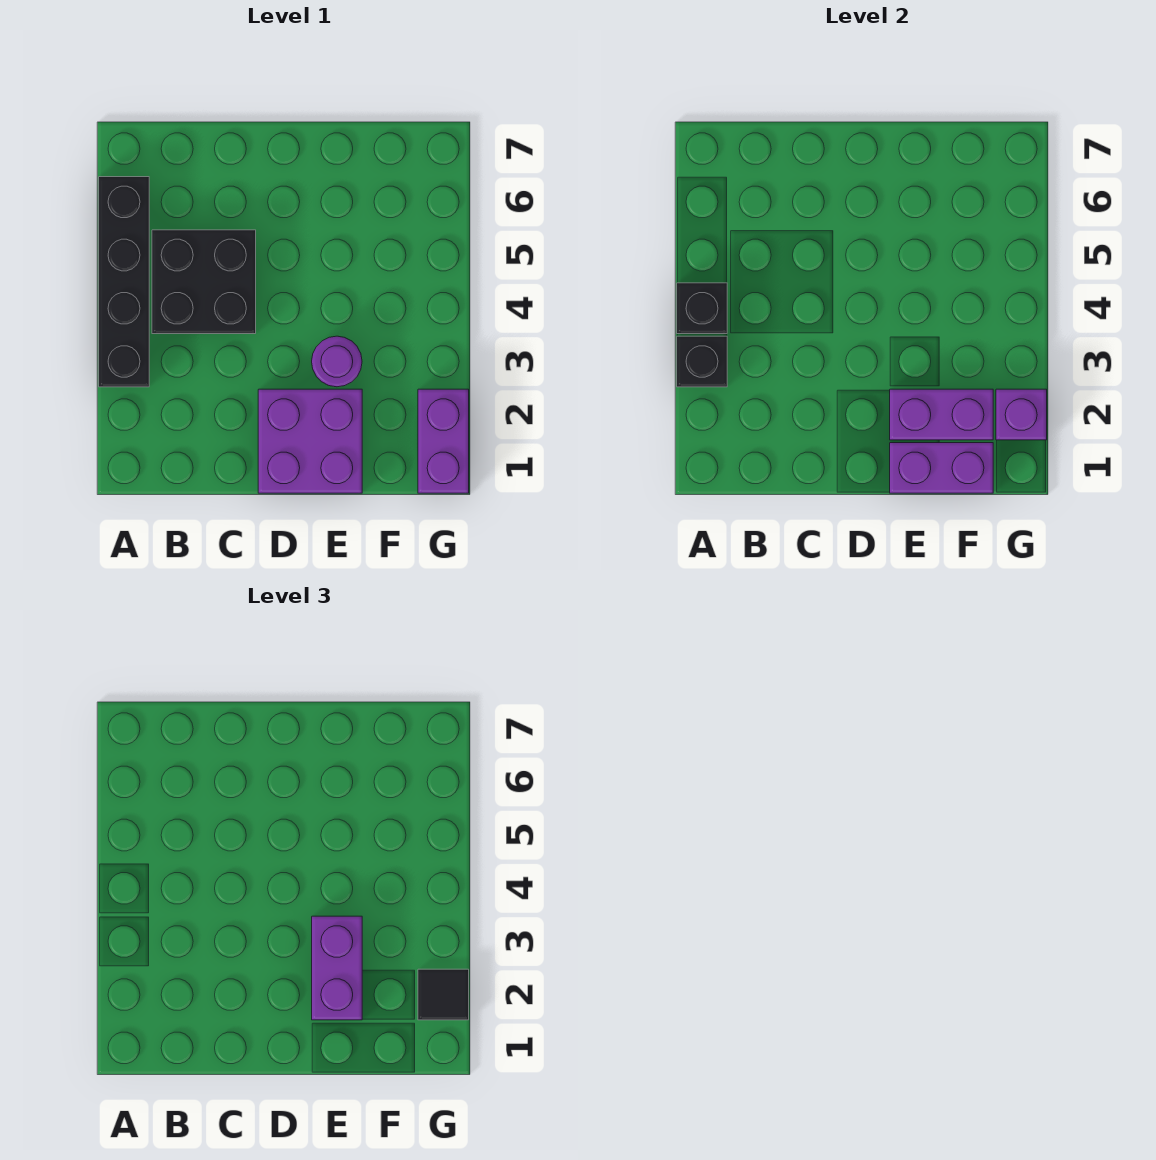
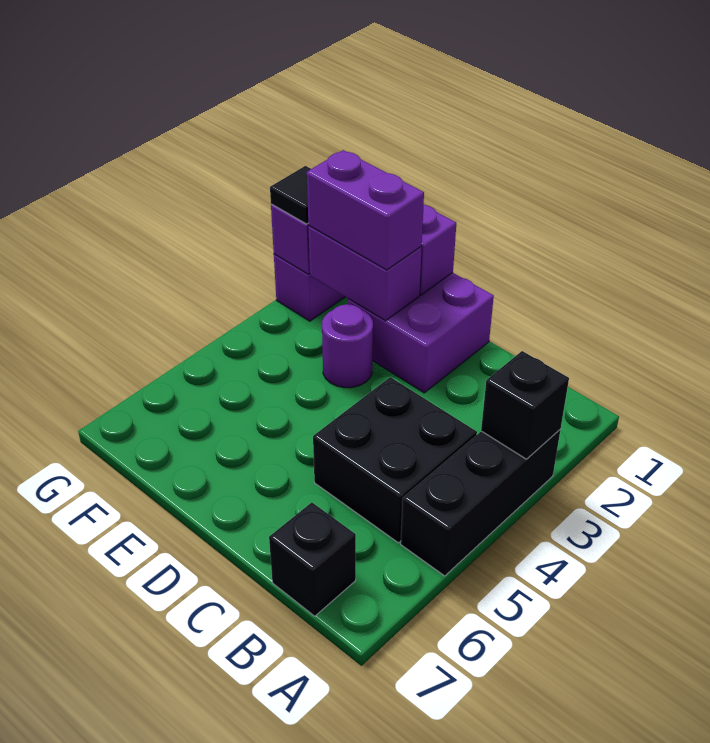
black 1x4 brick [99,177,149,387] -> black 1x3 brick [401,429,561,576]
black 1x1 brick [677,283,727,334] -> black 1x1 brick moved to [269,502,356,616]
purple 1x2 brick [312,916,362,1020] -> purple 1x2 brick turned to [307,150,424,270]

